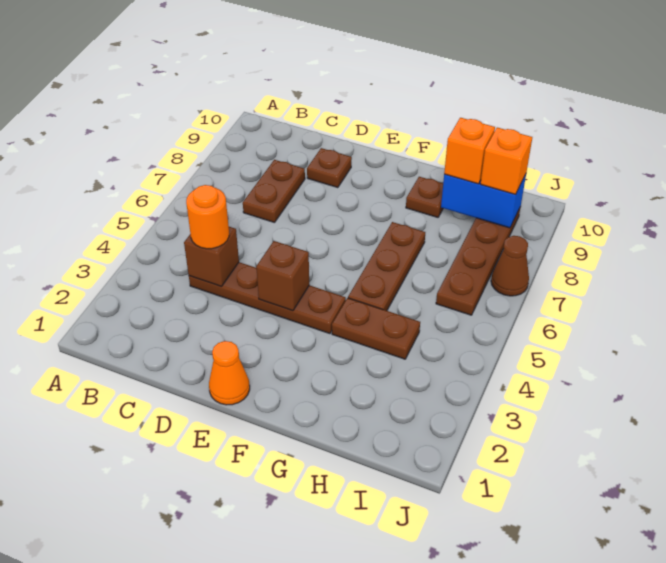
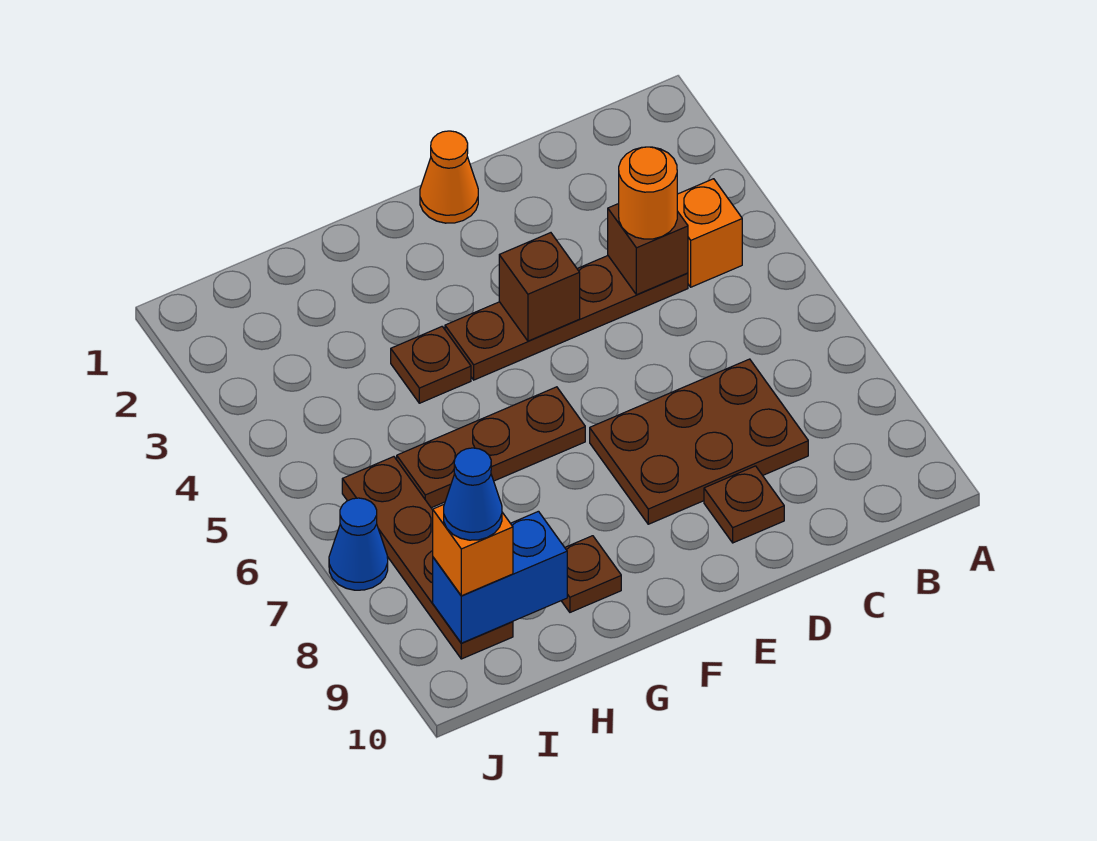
brown 1x2 plate [243,160,305,223] -> brown 2x3 plate [590,359,808,524]
brown 1x2 plate [332,298,420,359] -> brown 1x1 plate [391,327,471,403]
brown 1x3 plate [348,222,425,311] -> brown 1x3 plate turned to [397,387,585,508]
orange 1x1 brick [444,118,495,184] -> orange 1x1 brick moved to [677,179,742,287]
none -> blue 1x1 cone [444,448,502,540]
brown 1x1 cone [491,236,529,296] -> blue 1x1 cone [329,498,388,590]

